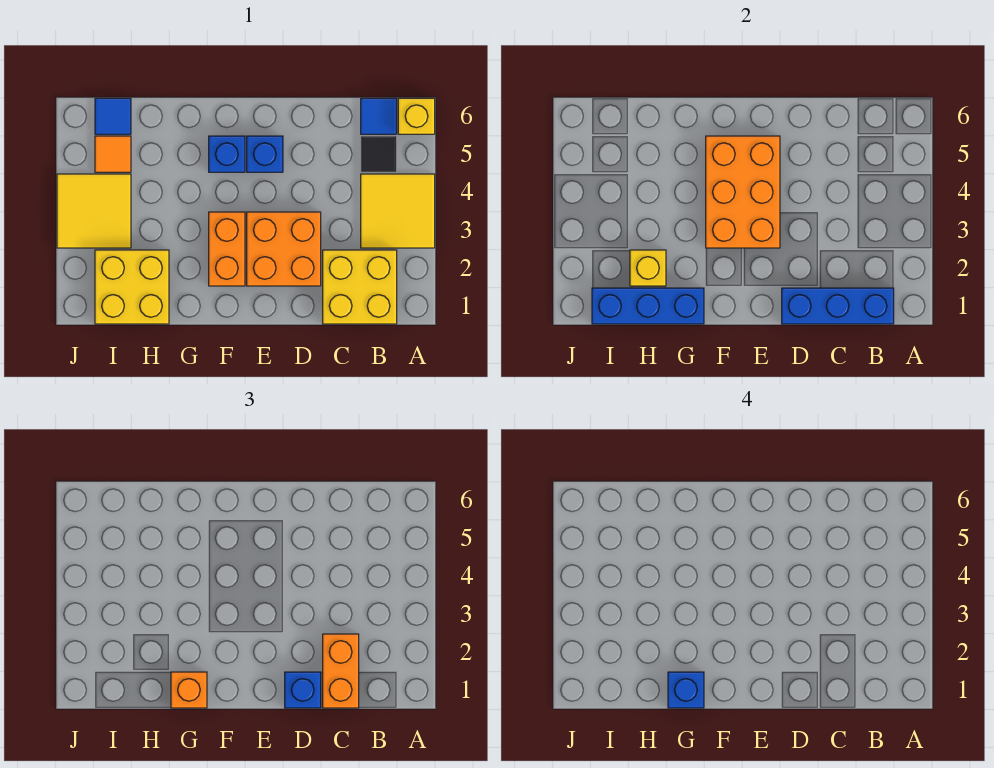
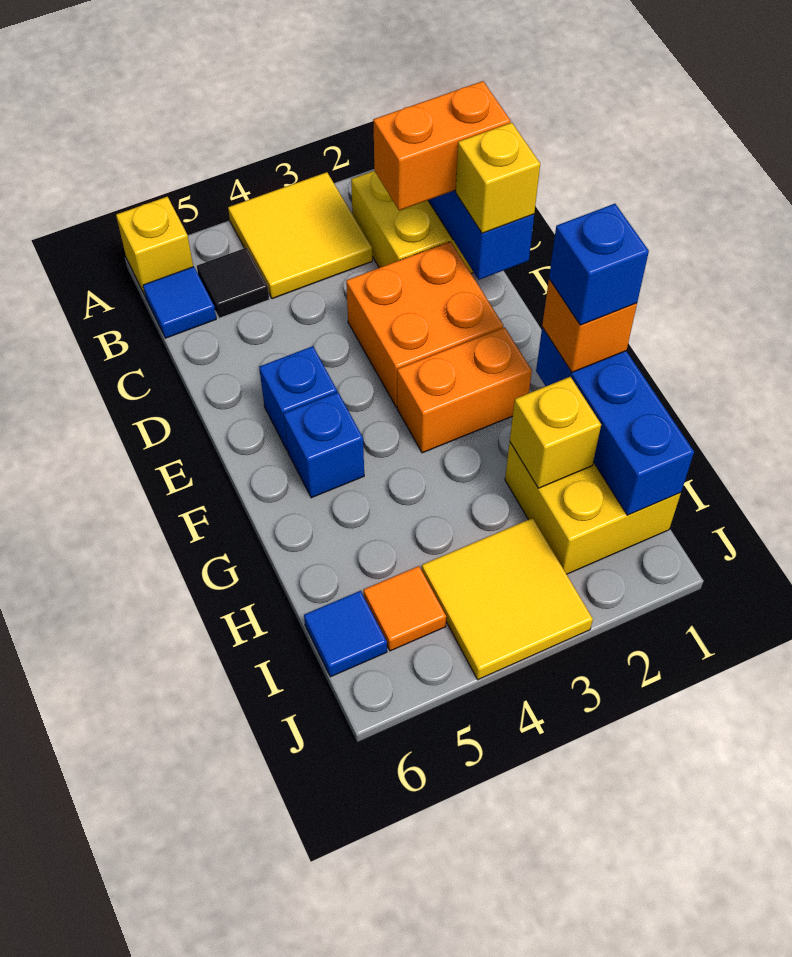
blue 1x1 brick [285,672,321,708] -> yellow 1x1 brick [456,123,540,233]
orange 2x3 brick [706,136,780,248] -> none

